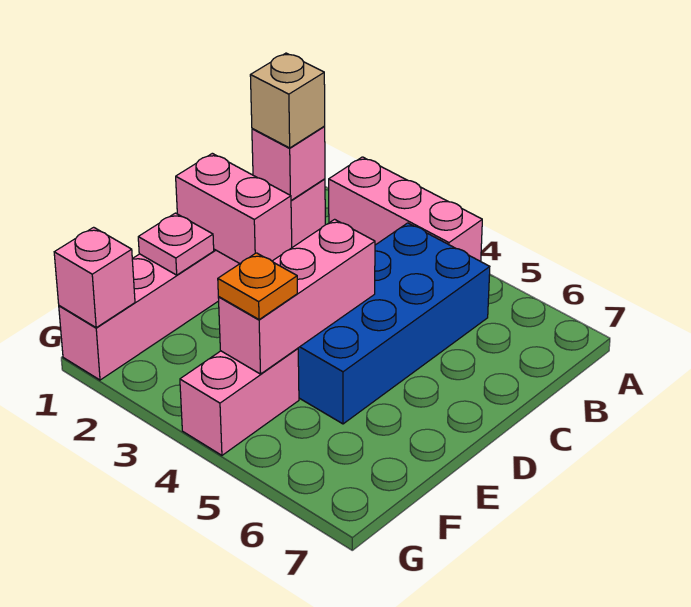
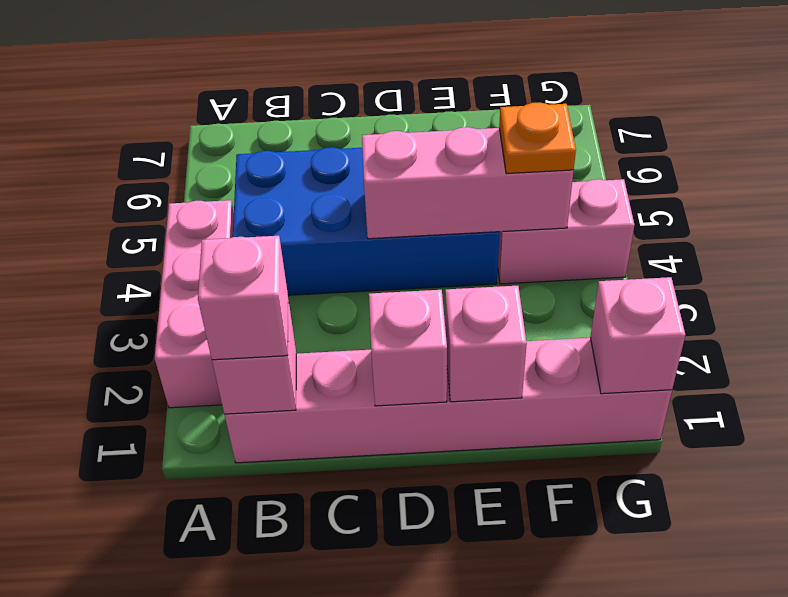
tan 1x1 brick [250,53,325,148] -> pink 1x1 brick [198,236,288,360]
pink 1x2 brick [176,153,292,263] -> pink 1x1 brick [369,290,447,406]
pink 1x1 plate [138,213,214,275] -> pink 1x1 brick [445,286,527,402]

